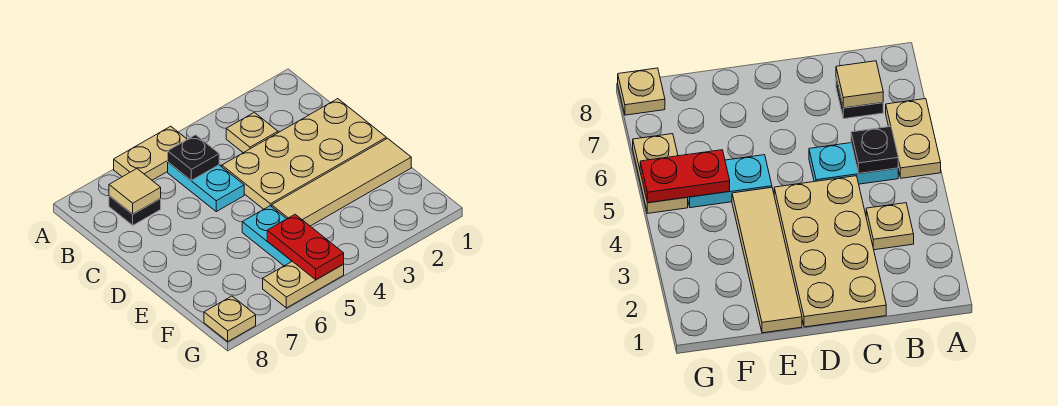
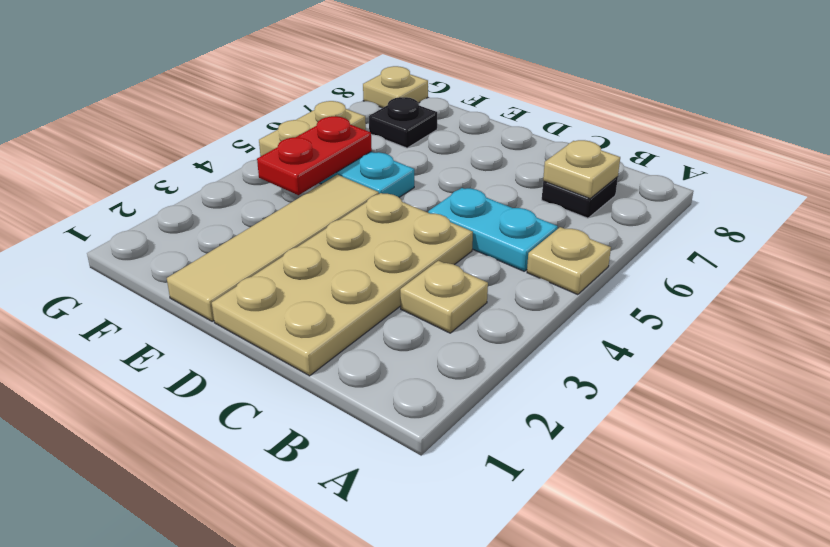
tan 1x2 plate [114,126,187,180] -> tan 1x1 plate [527,227,611,295]
black 1x1 plate [168,135,219,180] -> black 1x1 plate moved to [369,97,437,148]
tan 1x1 tile [109,169,161,214] -> tan 1x1 plate [543,140,620,198]
red 1x2 plate [267,214,344,280] -> red 1x2 plate turned to [257,116,372,195]

